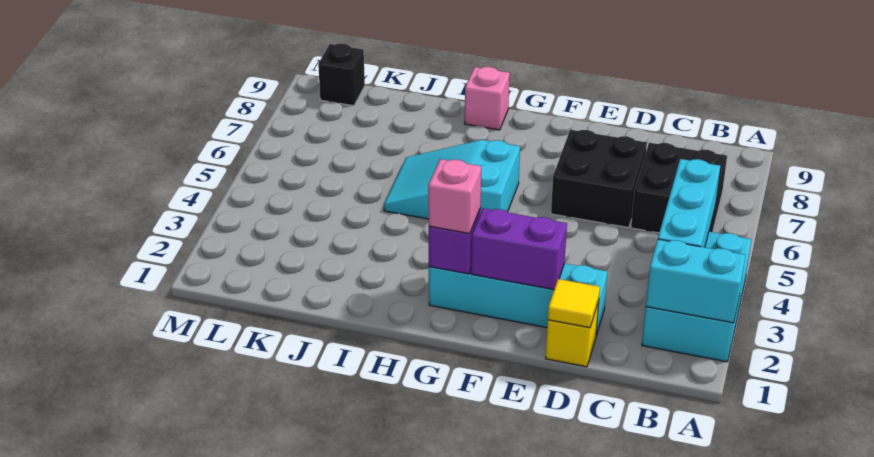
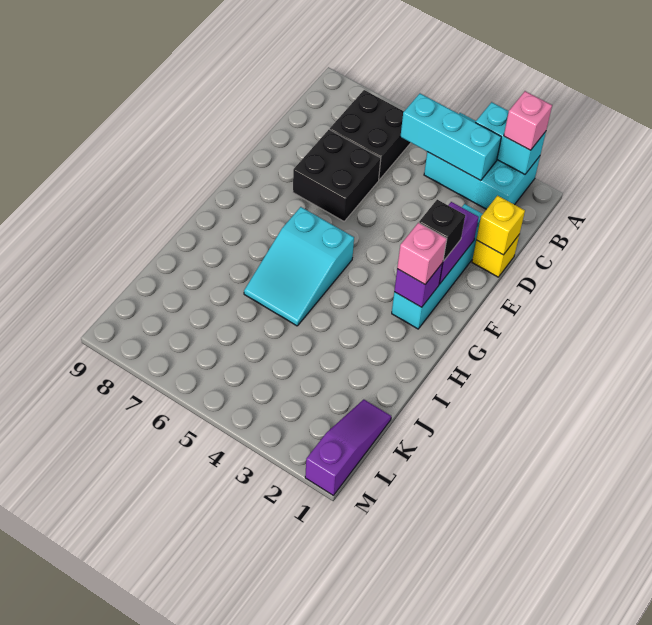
cyan 1x2 brick [646,239,746,323] -> cyan 1x2 brick turned to [475,102,546,174]
yellow 1x1 tile [548,279,600,328] -> yellow 1x1 brick [476,196,525,255]
pink 1x1 brick [465,67,510,130] -> pink 1x1 brick moved to [504,91,552,150]
none -> purple 1x3 slope [305,399,391,495]
black 1x1 brick [318,44,365,106] -> black 1x1 brick moved to [419,200,465,261]

